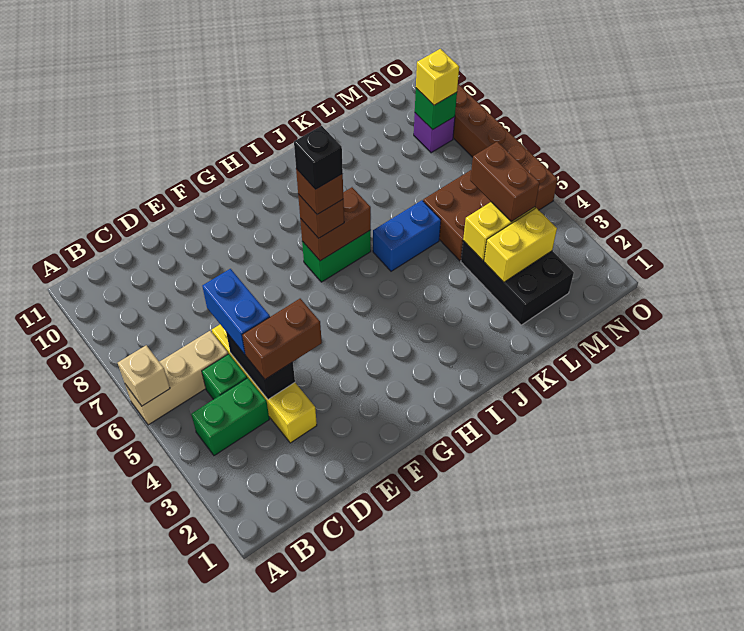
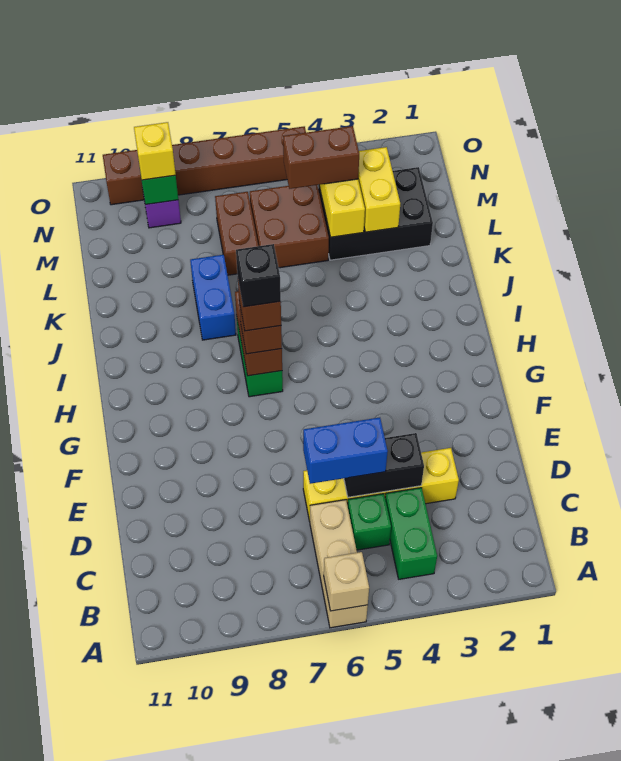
brown 1x2 brick [242,299,322,379] -> brown 1x2 brick moved to [215,192,258,275]
blue 1x2 brick [373,200,441,271] -> blue 1x2 brick moved to [190,255,236,340]

